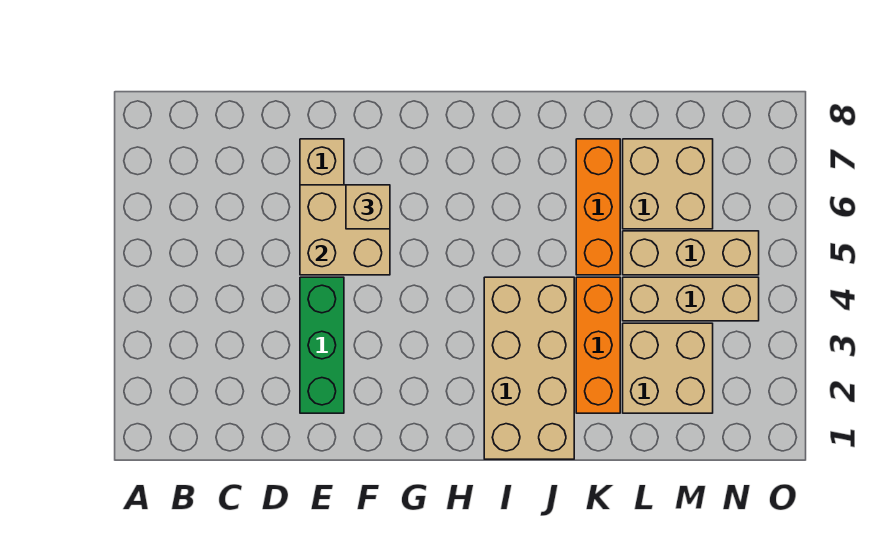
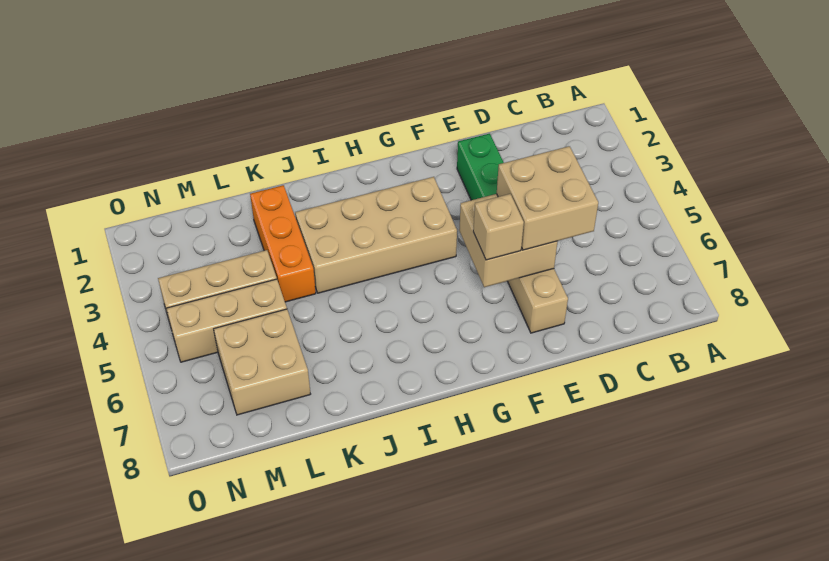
tan 2x4 brick [484,277,574,459] -> tan 2x4 brick turned to [295,177,457,293]
orange 1x3 brick [576,139,620,275] -> none
tan 2x2 brick [623,323,713,413] -> tan 2x2 brick moved to [497,146,598,250]

